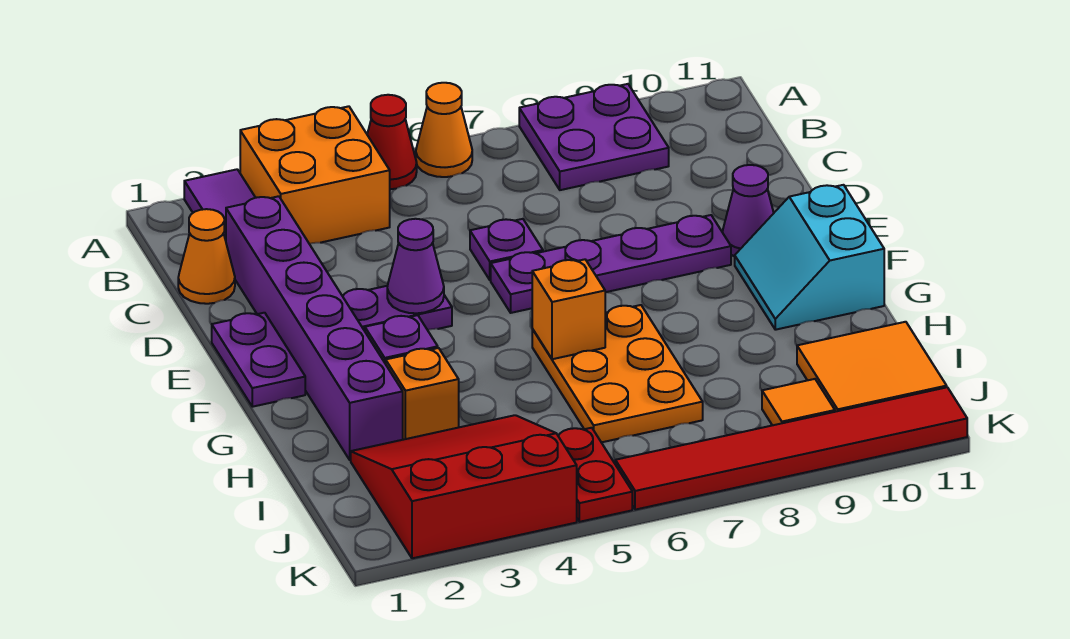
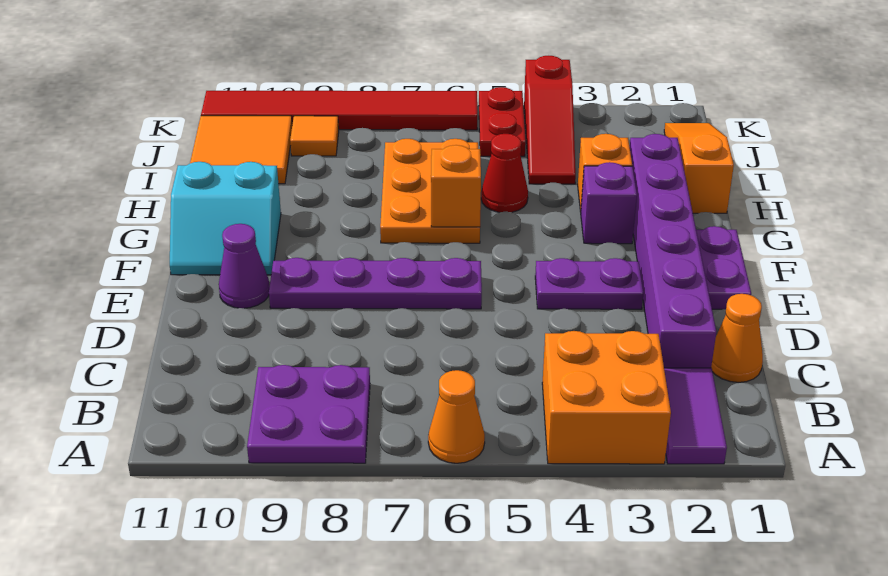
red 1x1 cone [367,95,417,189] -> red 1x1 cone moved to [481,134,528,212]
purple 1x1 plate [470,219,543,280] -> none
purple 1x1 cone [387,219,444,313] -> none
cyan 2x2 slope [735,185,884,330] -> cyan 2x2 slope turned to [170,162,281,275]
none -> orange 1x3 slope [664,123,734,213]
red 3x3 slope [351,415,577,558] -> red 1x3 slope [524,56,576,184]

